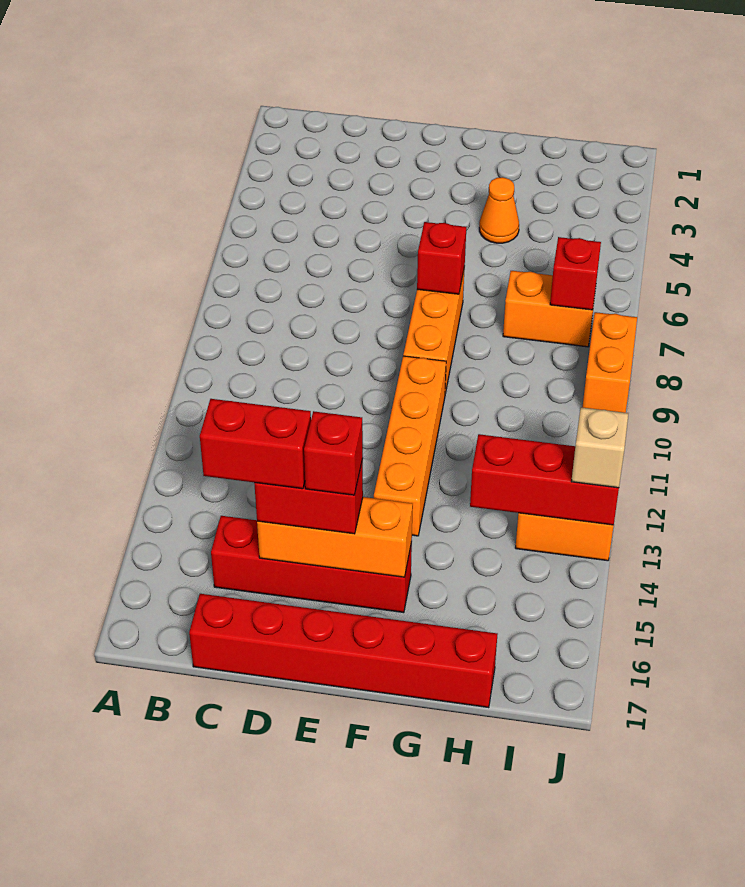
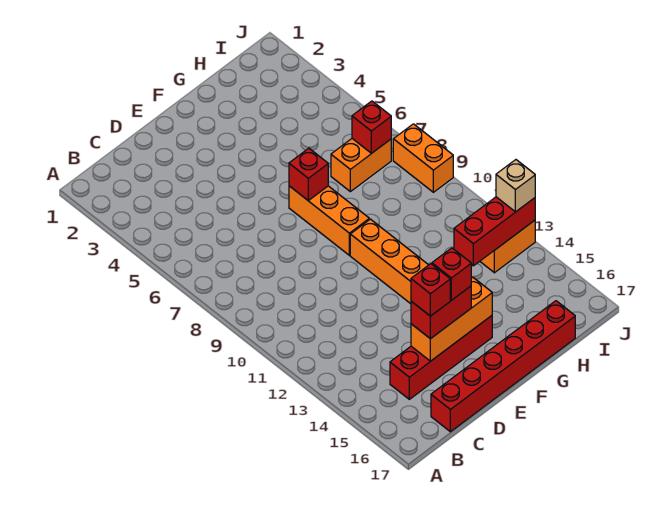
red 1x2 brick [200,399,311,489] -> red 1x1 brick [411,264,450,316]
orange 1x1 cone [479,177,519,243] -> none

